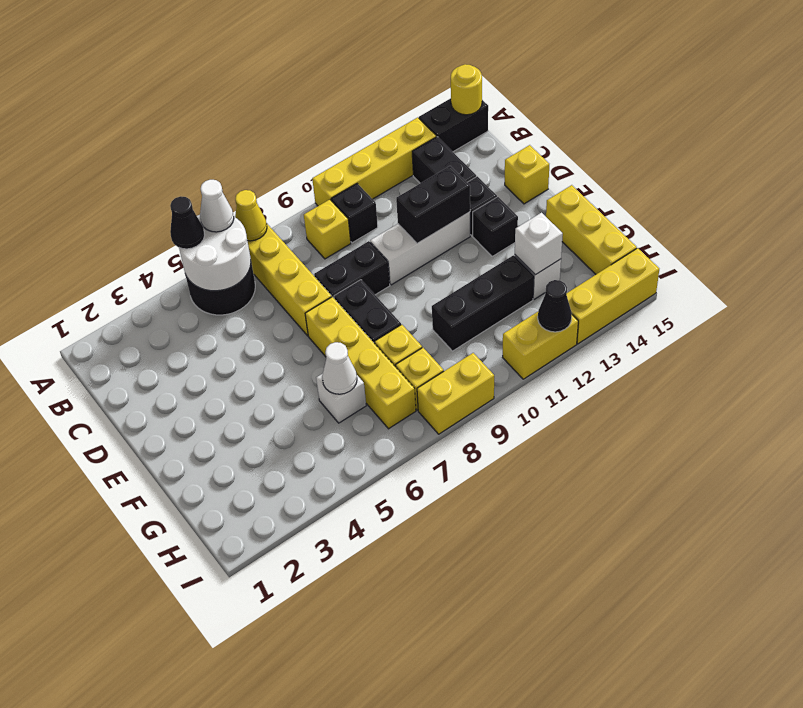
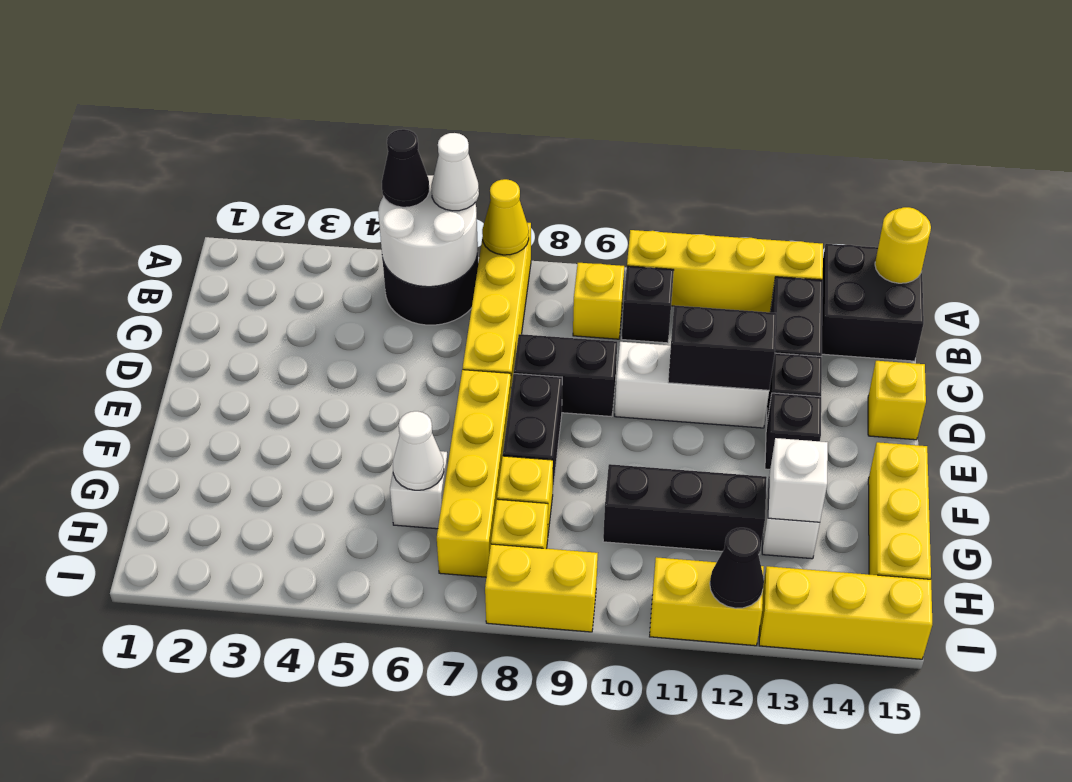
black 1x2 brick [419,98,488,152] -> black 2x2 brick [822,244,924,361]

